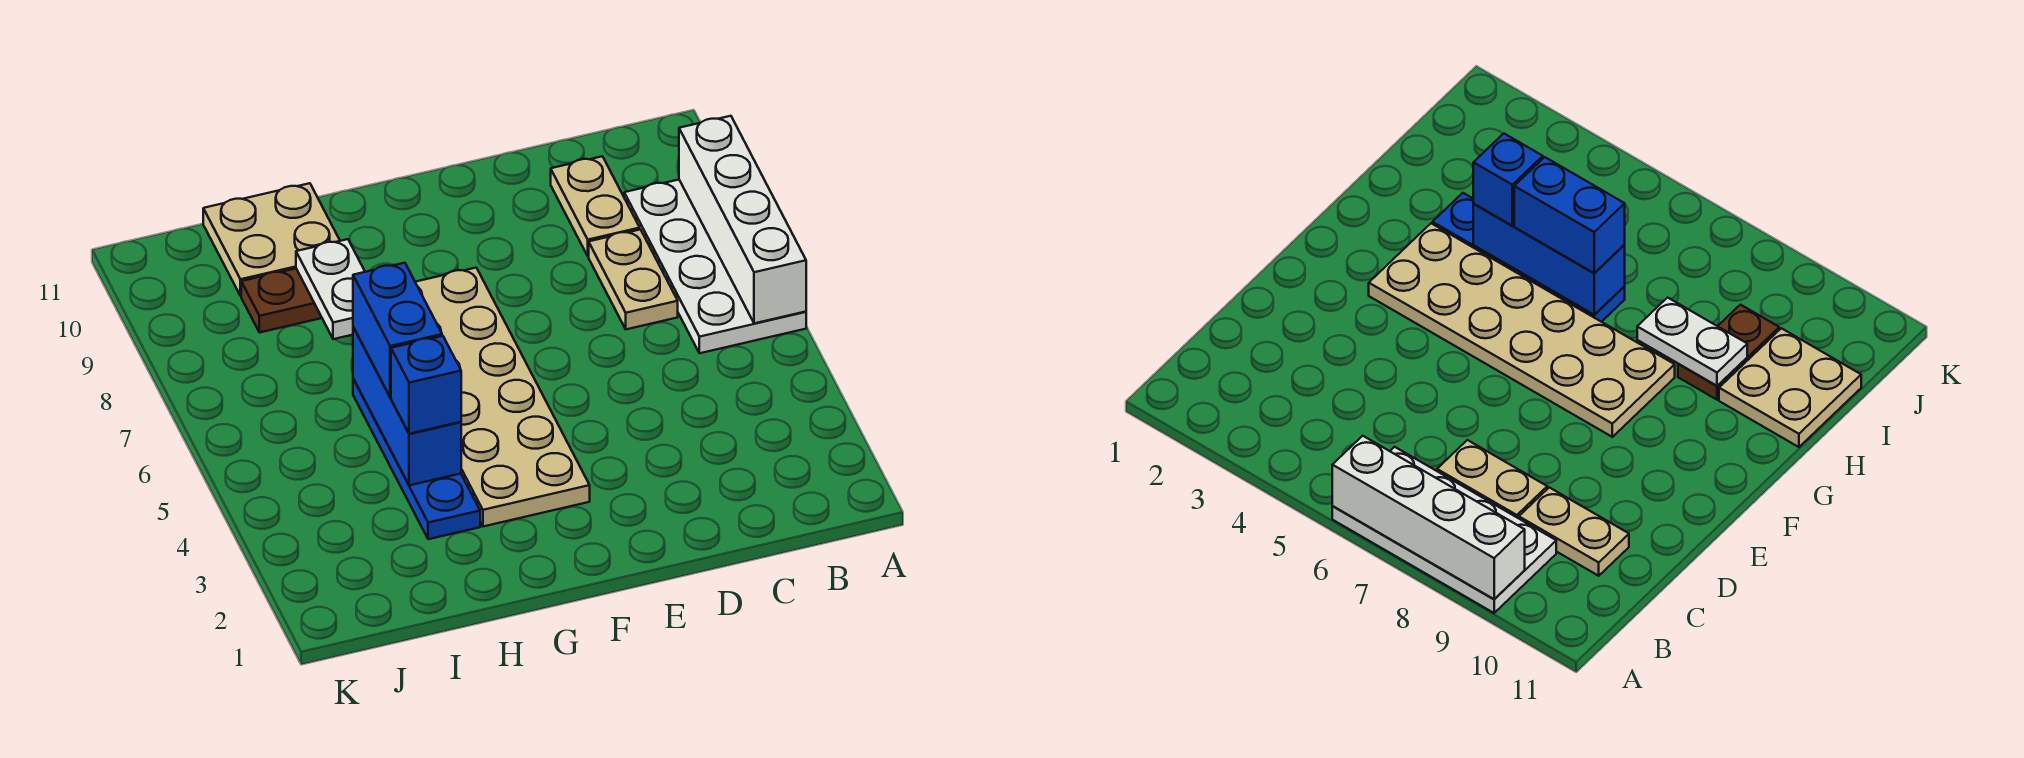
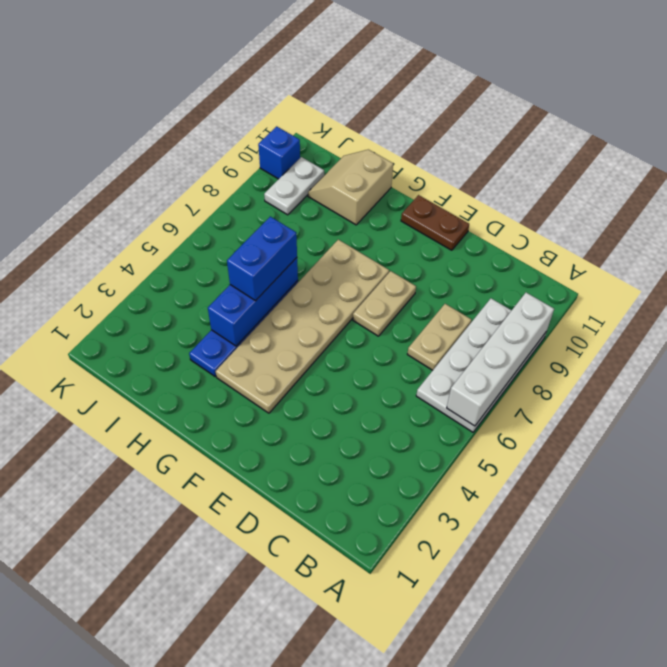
tan 1x2 plate [551,156,640,256] -> tan 1x2 plate moved to [353,271,416,336]
blue 1x1 brick [391,336,461,434] -> blue 1x1 brick moved to [258,126,300,179]
white 1x2 plate [296,239,365,339] -> white 1x2 plate moved to [264,157,324,215]
brown 1x2 plate [241,269,322,332] -> brown 1x2 plate moved to [401,195,469,250]
tan 2x2 plate [203,183,340,296] -> tan 2x2 slope [308,150,393,225]

